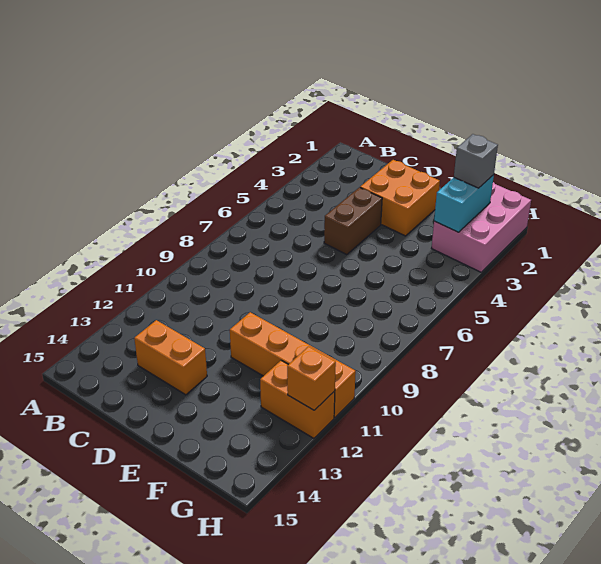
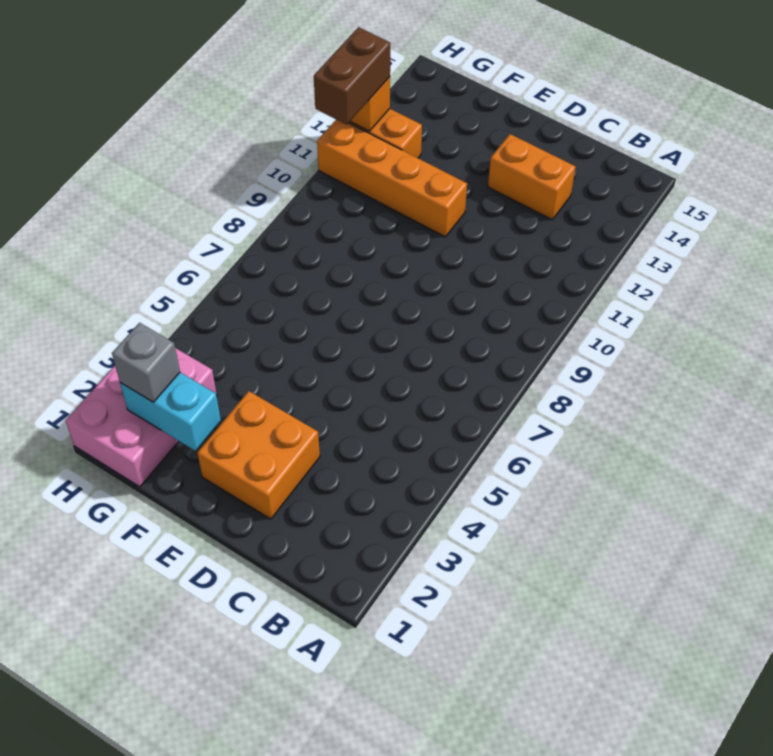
brown 1x2 brick [324,187,382,255] -> brown 1x2 brick moved to [314,27,390,124]
cyan 1x2 brick [434,175,494,232] -> cyan 1x2 brick turned to [120,372,221,451]

